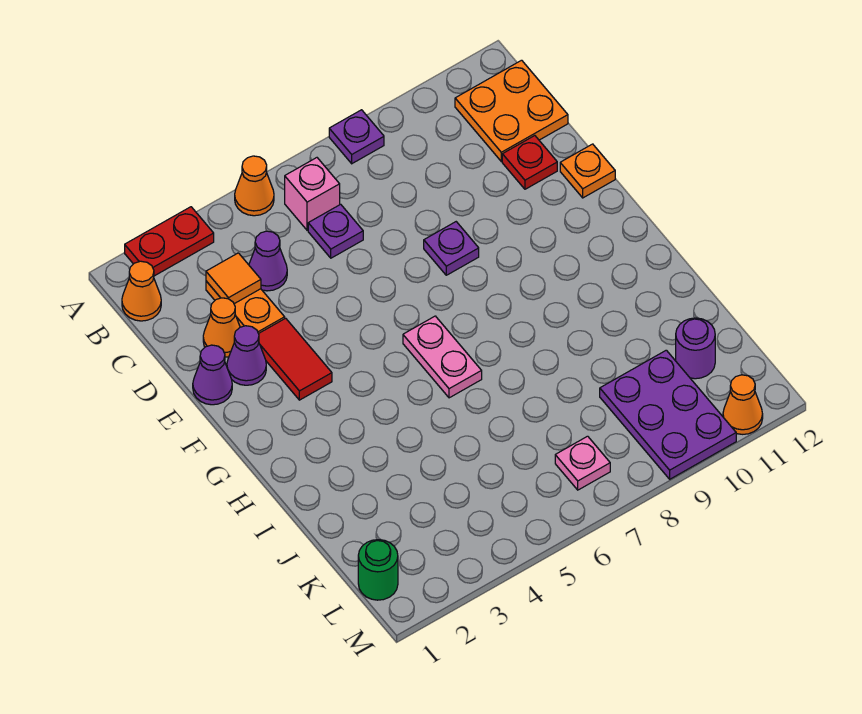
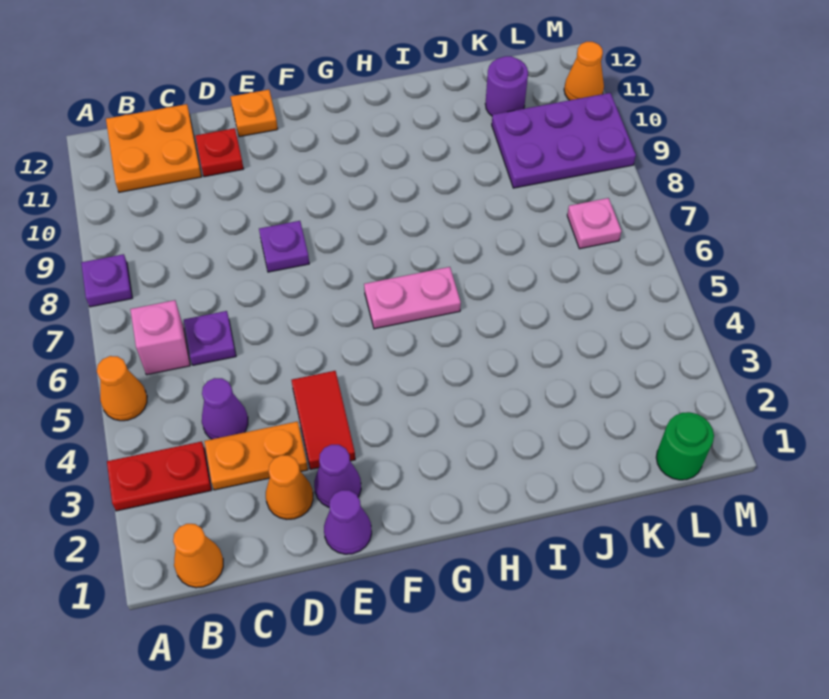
red 1x2 plate [125,207,214,276] -> red 1x2 plate turned to [107,441,211,511]
orange 1x1 tile [206,253,261,304] -> none
red 1x2 tile [259,318,332,400] -> red 1x2 tile turned to [291,371,355,469]

